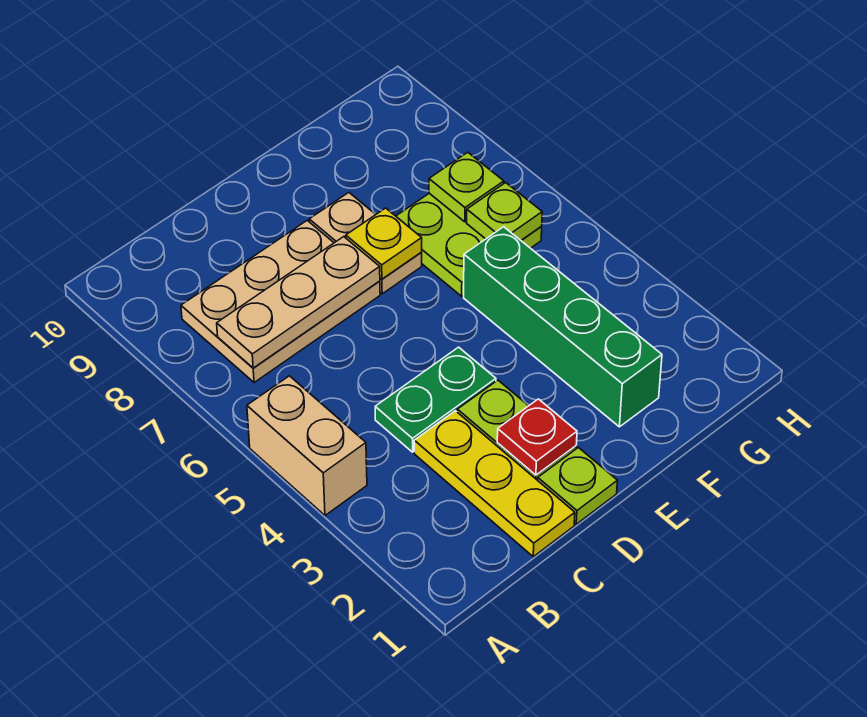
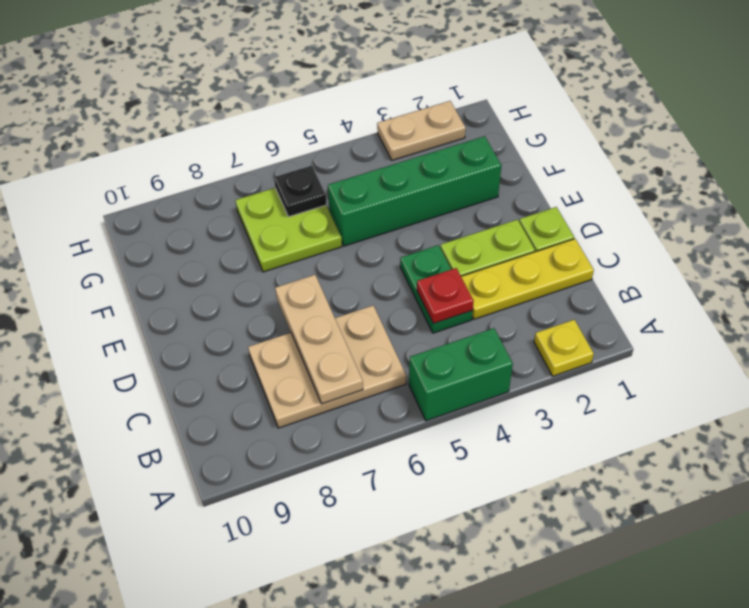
tan 1x2 brick [247,376,367,515] -> green 1x2 brick [409,328,513,421]
tan 2x3 plate [181,221,380,383] -> tan 2x3 plate turned to [248,306,406,428]
red 1x1 plate [497,399,577,475] -> red 1x1 plate moved to [417,268,474,324]
tan 1x2 plate [309,193,422,294] -> tan 1x2 plate moved to [377,101,466,160]
yellow 1x1 plate [346,208,422,279] -> yellow 1x1 plate moved to [534,320,594,376]
lime 1x1 plate [467,183,542,240] -> black 1x1 plate [274,166,327,217]
lime 1x1 plate [429,152,504,222] -> none

